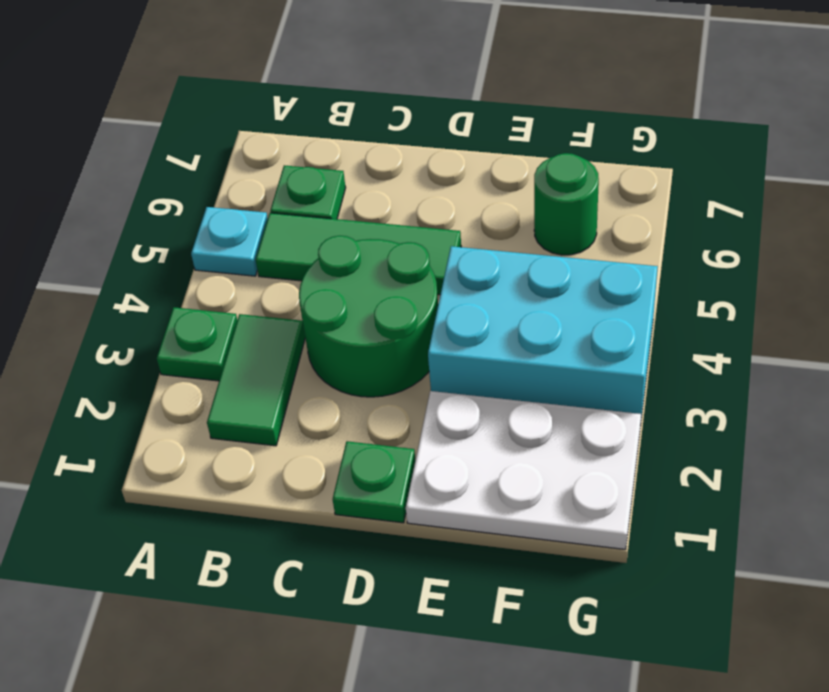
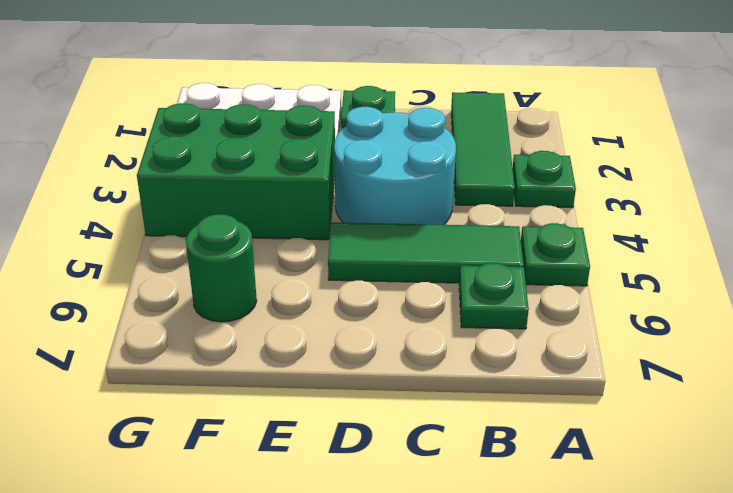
cyan 1x1 plate [191,207,268,276] -> green 1x1 plate [521,223,590,286]
green 1x2 tile [207,314,305,446] -> green 1x3 tile [451,92,515,206]
green 2x2 round brick [299,236,438,397] -> cyan 2x2 round brick [334,107,456,225]
cyan 2x3 brick [428,246,658,426] -> green 2x3 brick [137,103,335,240]

